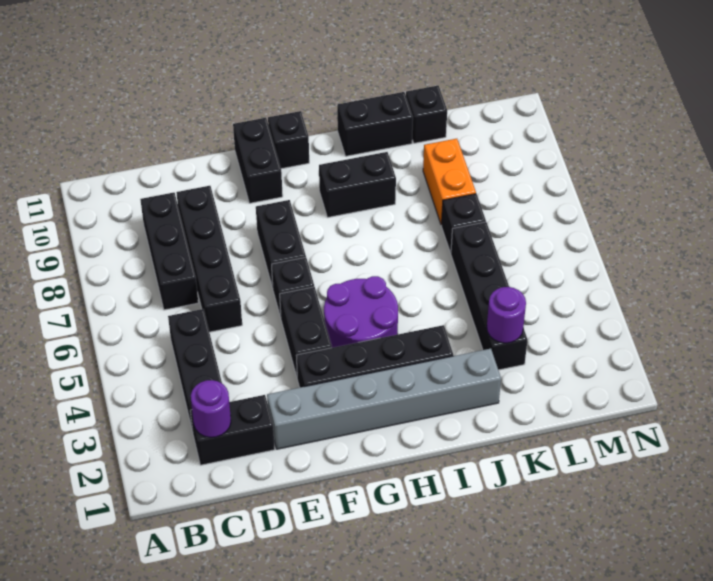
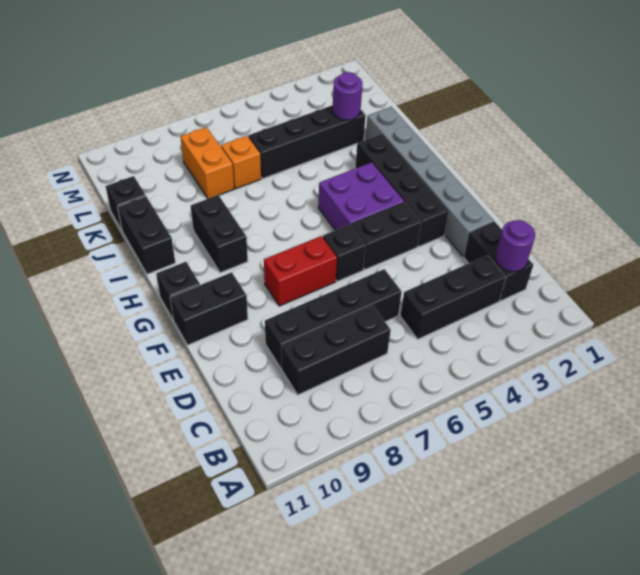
black 1x2 brick [256,200,306,288] -> red 1x2 brick [264,236,337,306]
purple 2x2 round brick [324,276,398,348] -> purple 2x2 brick [318,162,404,230]
black 1x1 brick [441,194,486,253] -> orange 1x1 brick [221,136,261,189]
orange 1x2 brick [423,139,476,225] -> orange 1x2 brick turned to [180,127,234,199]

